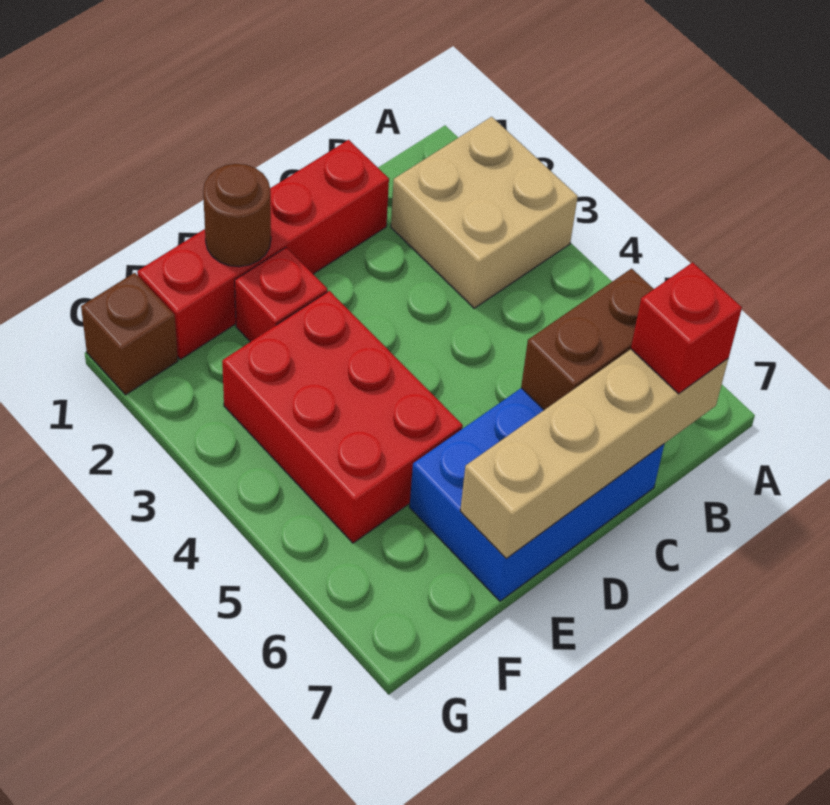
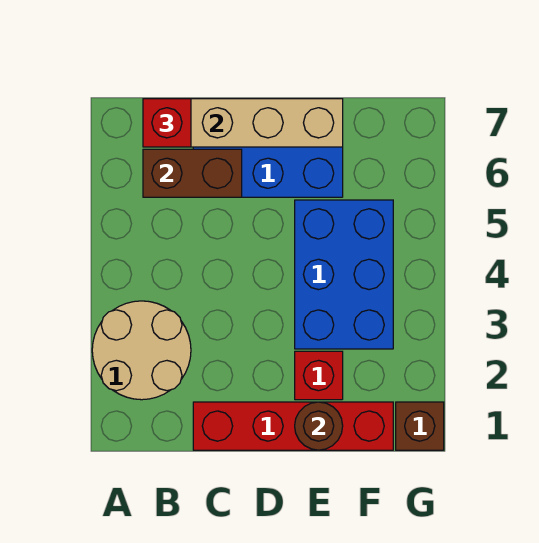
tan 2x2 brick [391,117,578,308] -> tan 2x2 round brick [92,301,191,400]
red 2x3 brick [222,291,463,543] -> blue 2x3 brick [295,200,393,349]

